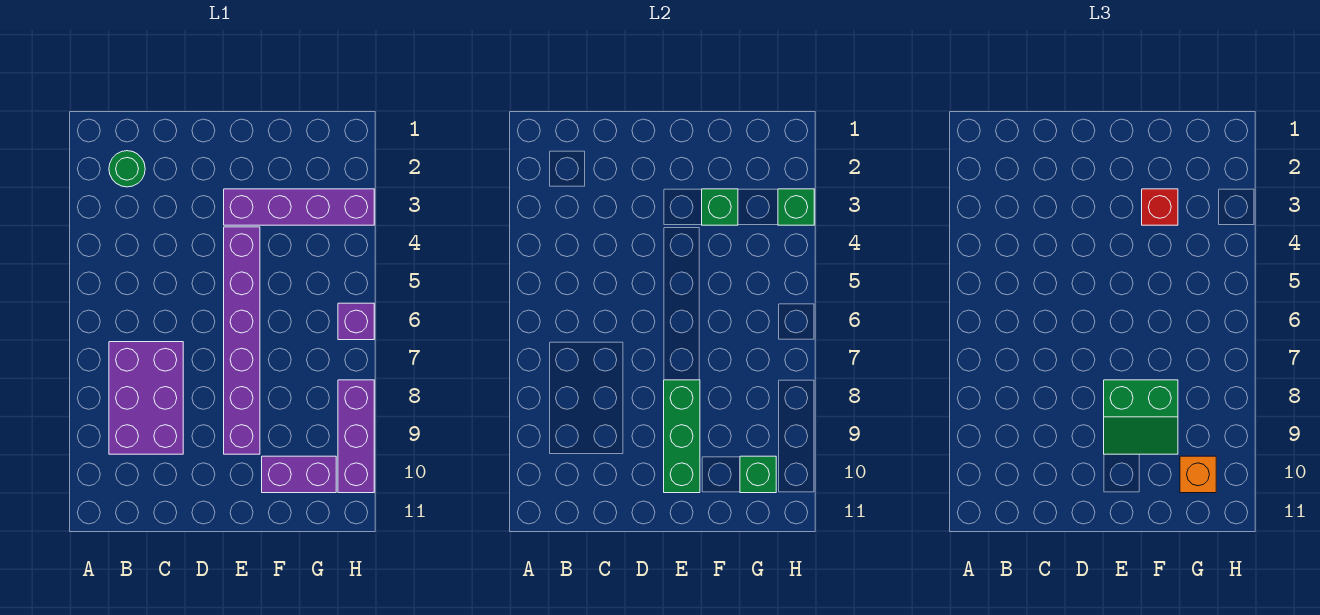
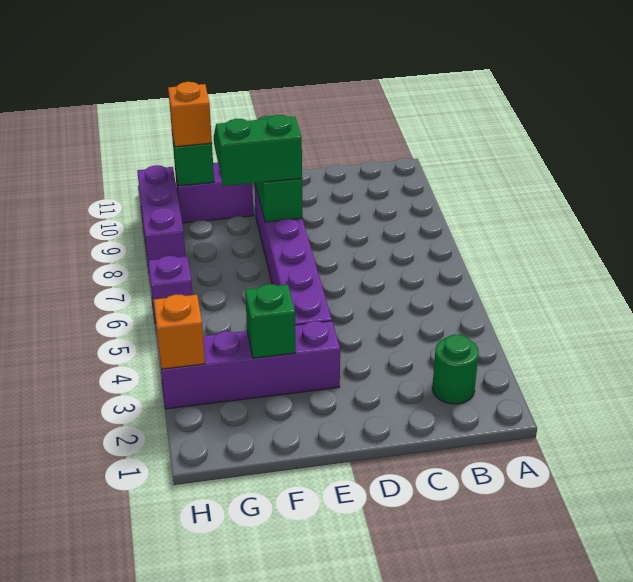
purple 2x3 brick [109,342,183,454] -> none
red 1x1 brick [1142,189,1178,225] -> none
green 1x1 brick [778,189,814,225] -> orange 1x1 brick [154,294,205,369]

